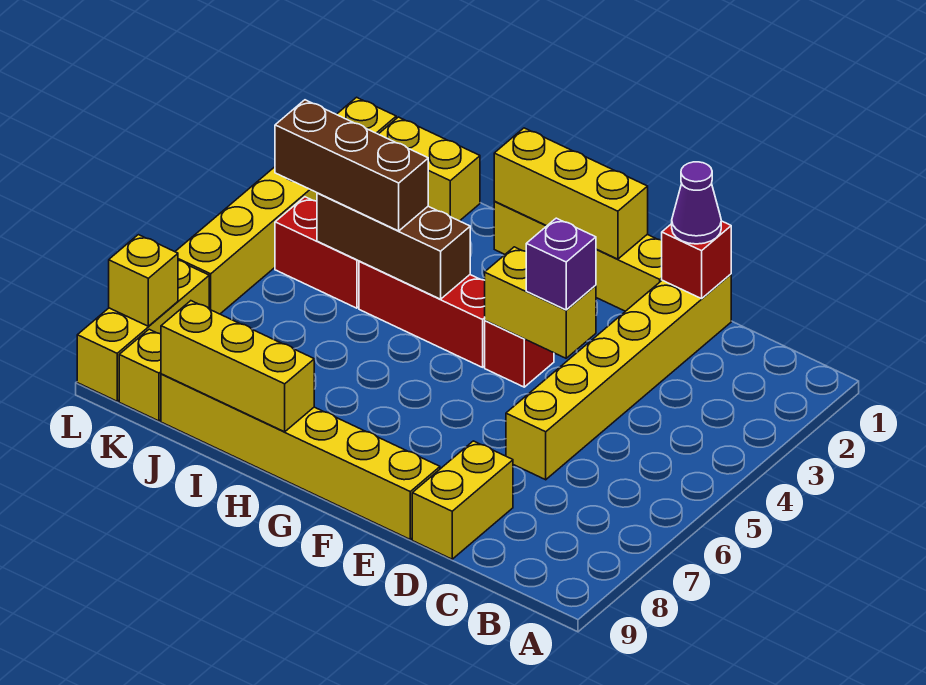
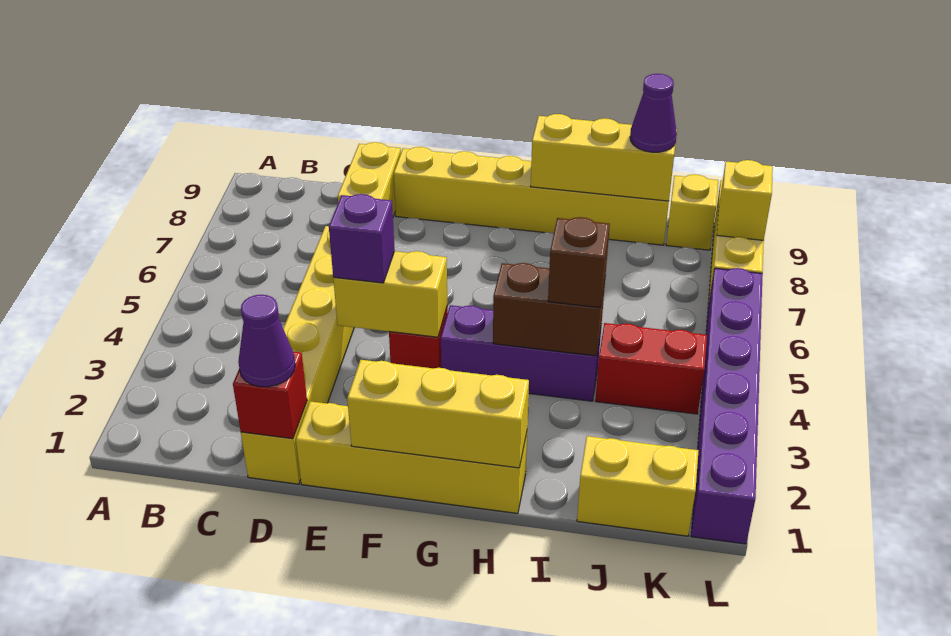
red 1x3 brick [359,261,485,367] -> purple 1x3 brick [441,305,602,401]
brown 1x3 brick [317,193,470,299] -> brown 1x2 brick [493,263,605,356]
brown 1x3 brick [275,100,428,231] -> brown 1x1 brick [548,217,610,308]
none -> purple 1x1 cone [630,74,677,152]
yellow 1x6 brick [175,97,396,314] -> purple 1x6 brick [691,268,763,544]

